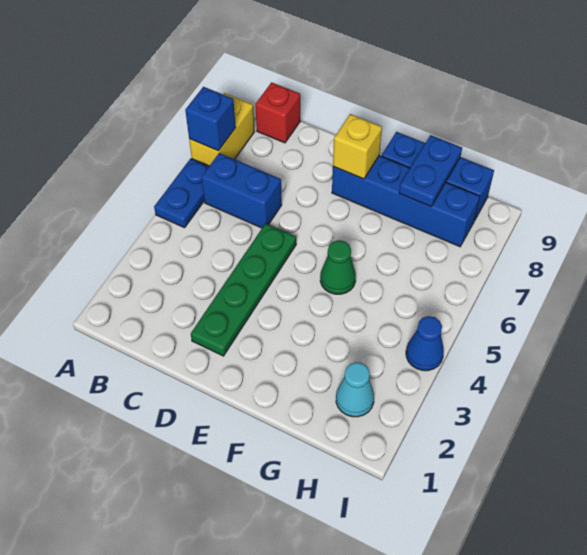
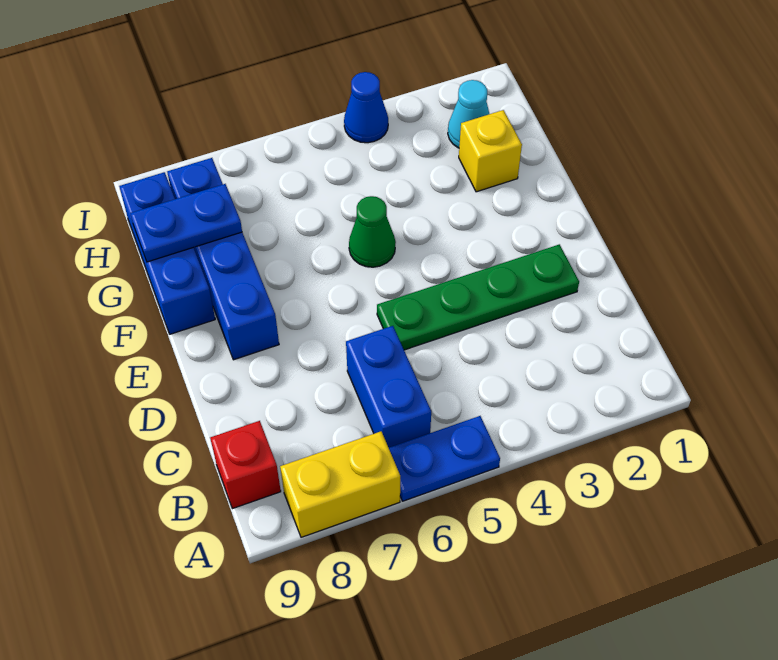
blue 1x1 brick [185,87,236,151] -> none
yellow 1x1 brick [333,114,382,179] -> yellow 1x1 brick moved to [459,110,522,192]

